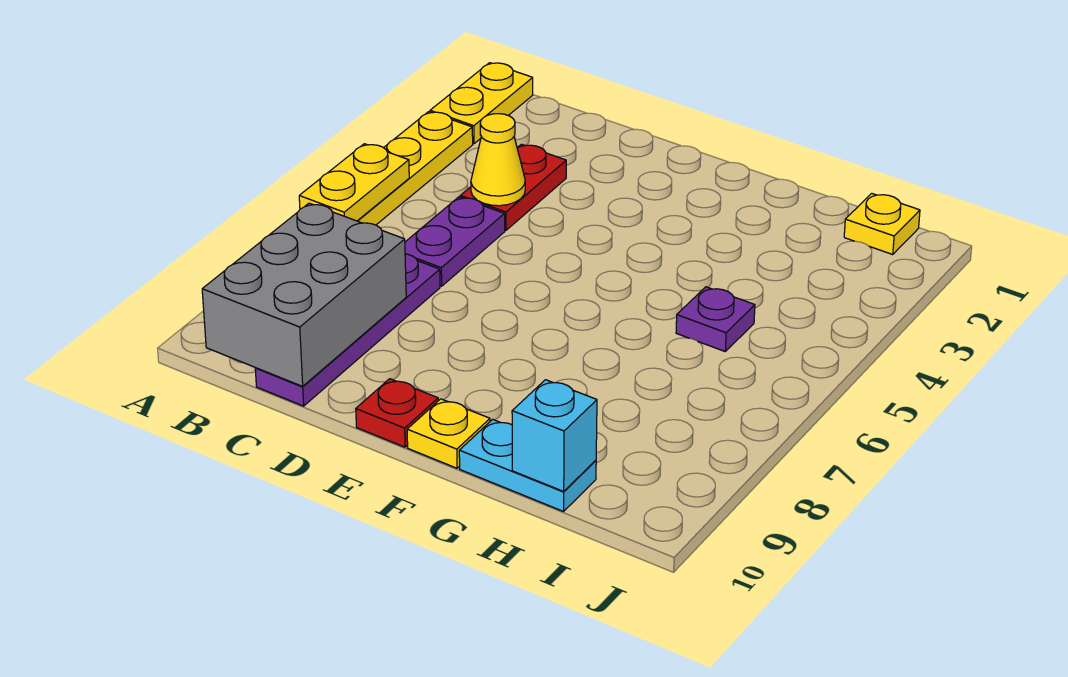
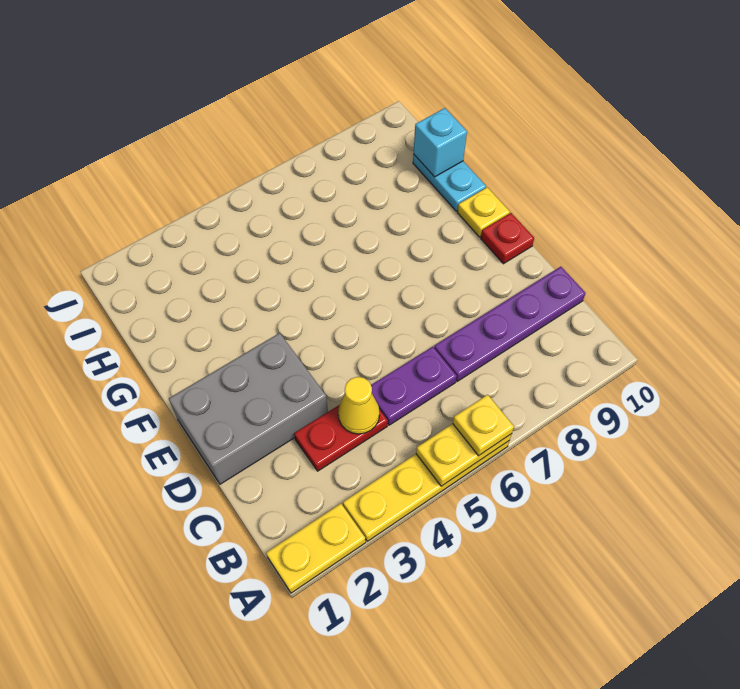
grey 2x3 brick [202,203,406,386] -> grey 2x3 brick moved to [169,333,328,484]
purple 1x1 plate [676,287,755,351] -> none
yellow 1x1 plate [844,193,920,254] -> yellow 1x1 plate moved to [453,395,514,456]

